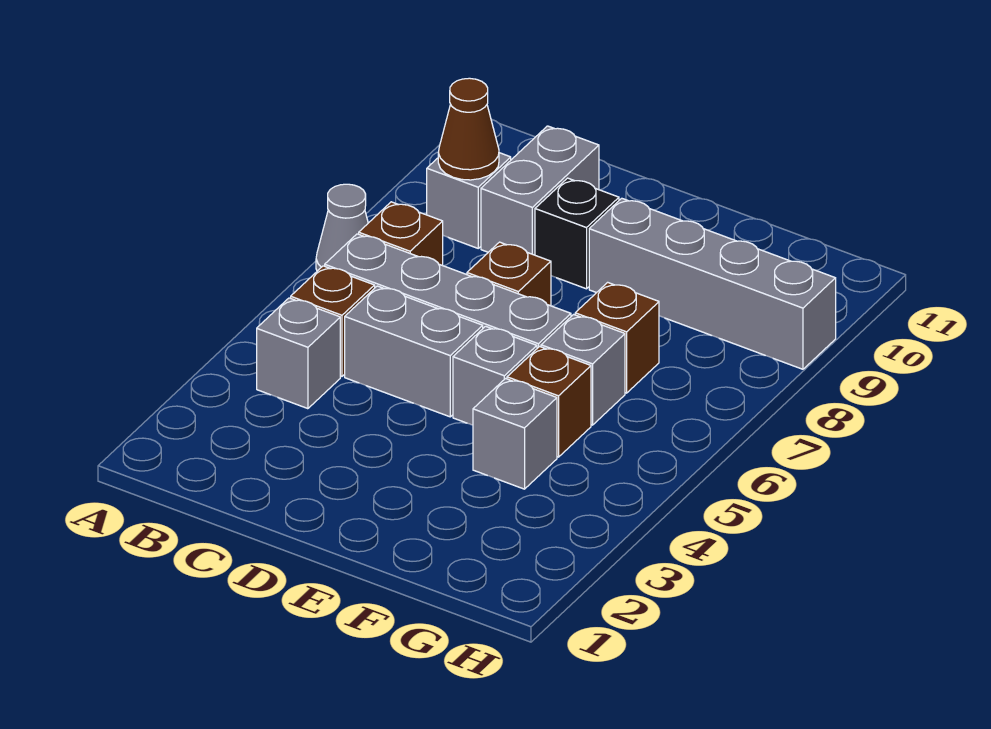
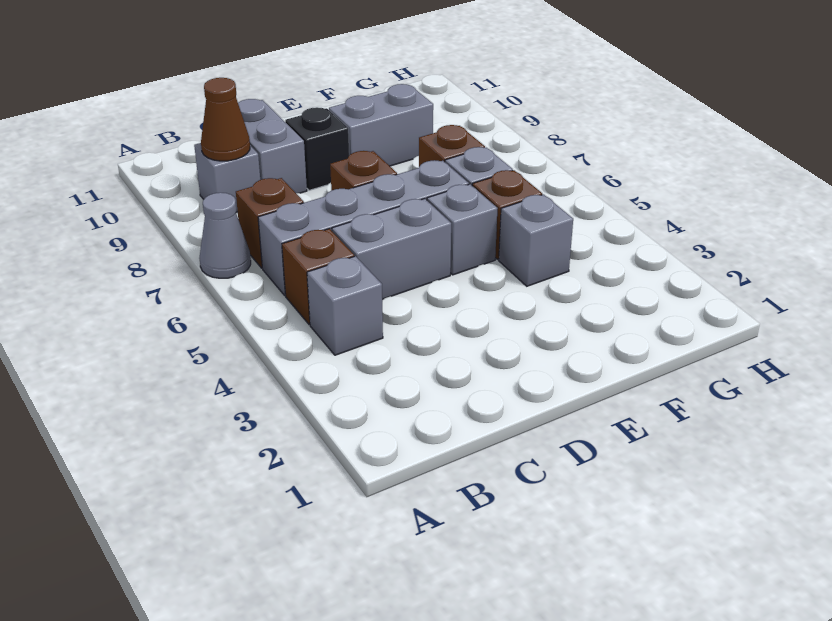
grey 1x4 brick [589,198,836,369] -> grey 1x2 brick [329,84,433,166]

